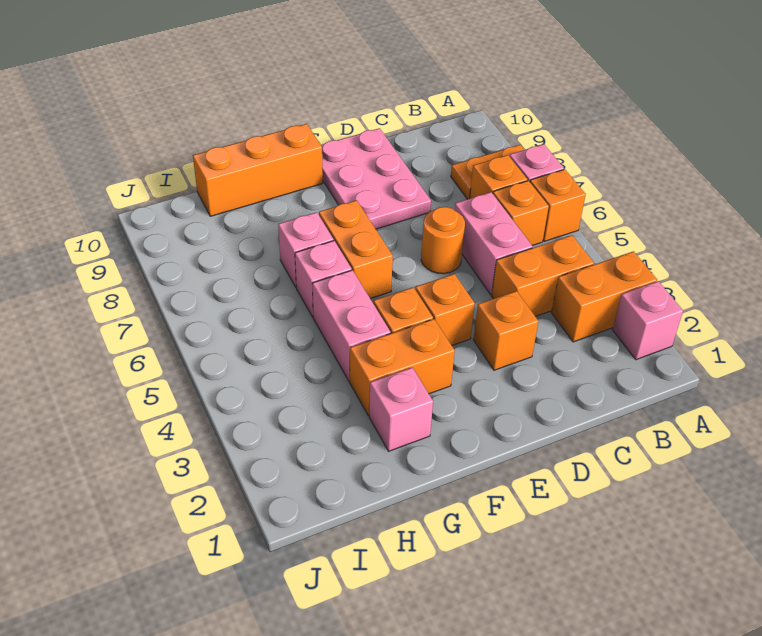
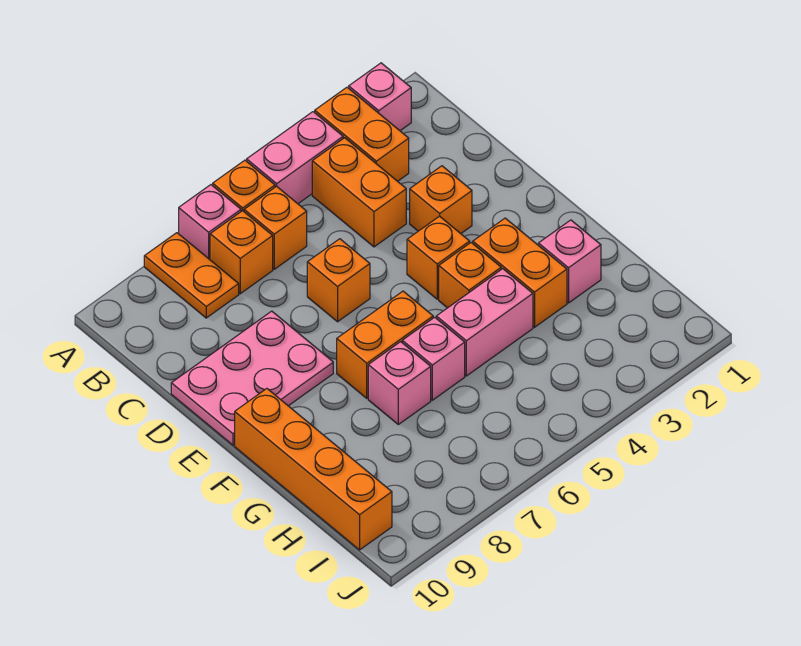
pink 1x2 brick [455,192,533,294] -> pink 1x2 brick moved to [247,112,343,204]
orange 1x1 round brick [421,207,465,274] -> orange 1x1 brick [307,239,370,322]
orange 1x3 brick [193,124,323,216] -> orange 1x4 brick [235,389,392,550]

